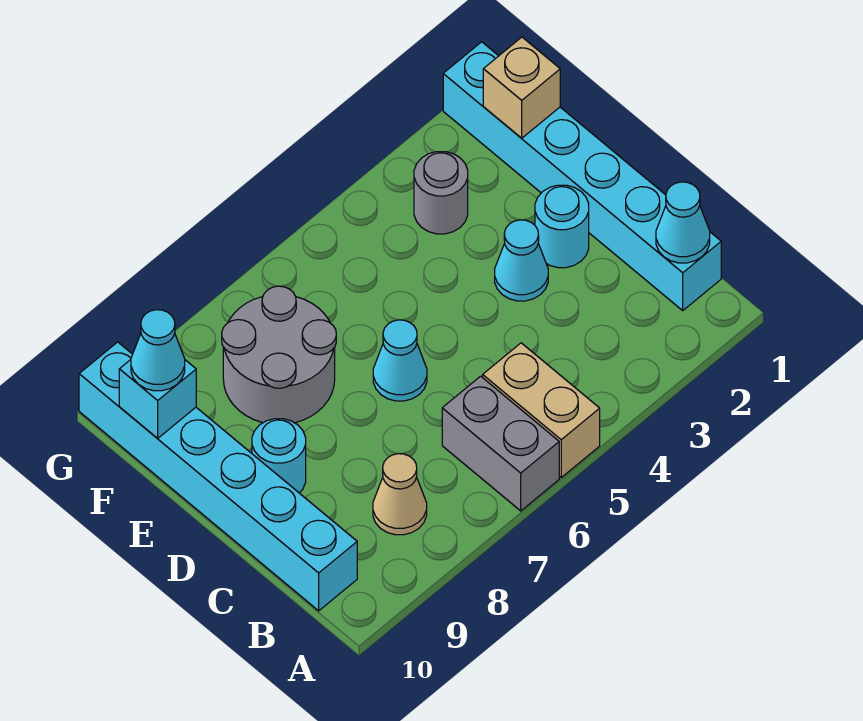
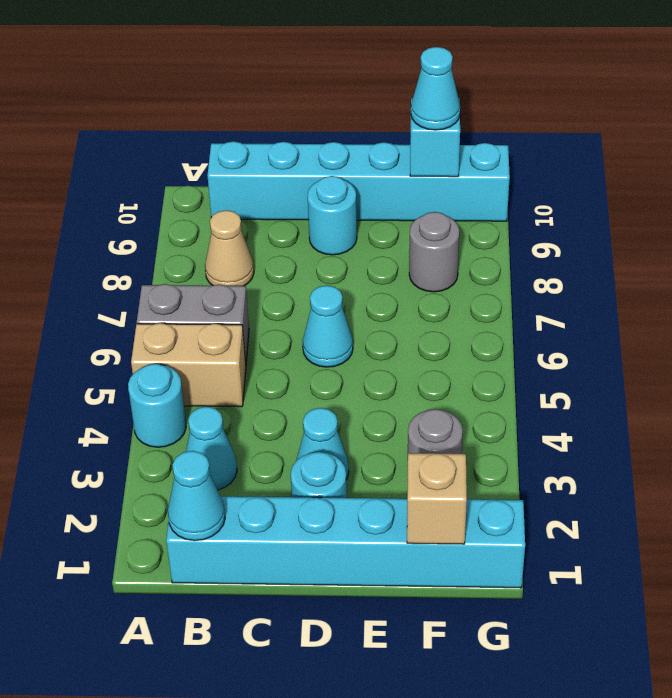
none -> cyan 1x1 round brick [128,364,186,447]
none -> cyan 1x1 cone [186,407,237,490]
grey 2x2 round brick [222,286,336,423] -> grey 1x1 round brick [409,212,459,292]

